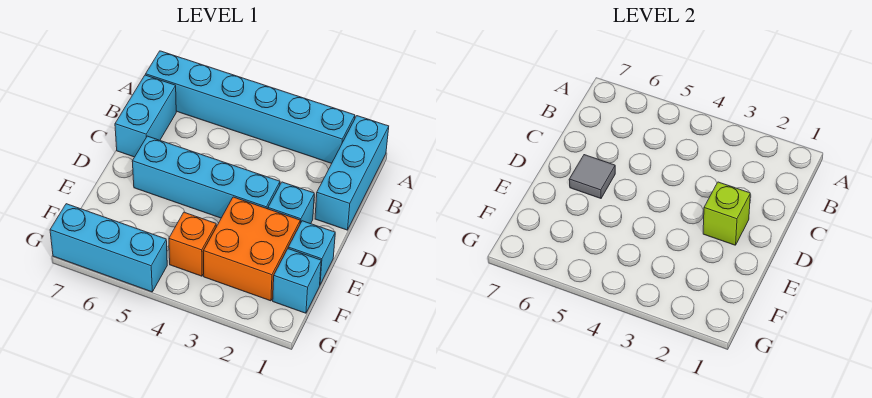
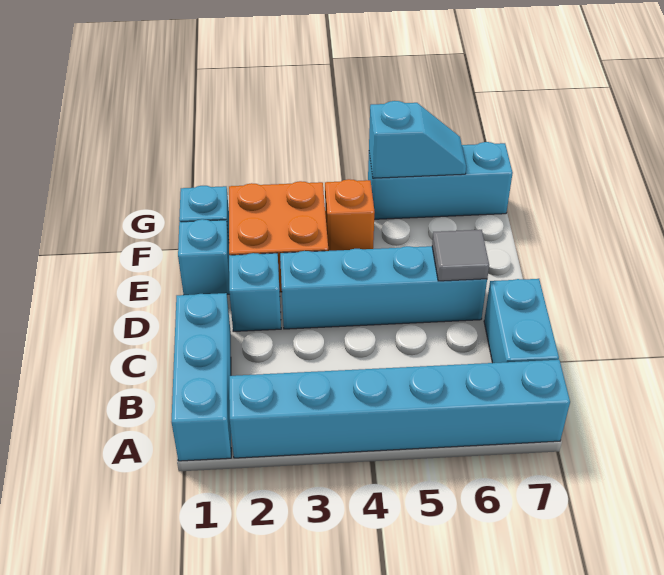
lime 1x1 brick [703,182,750,245] -> none
none -> cyan 1x2 slope [369,101,466,178]

